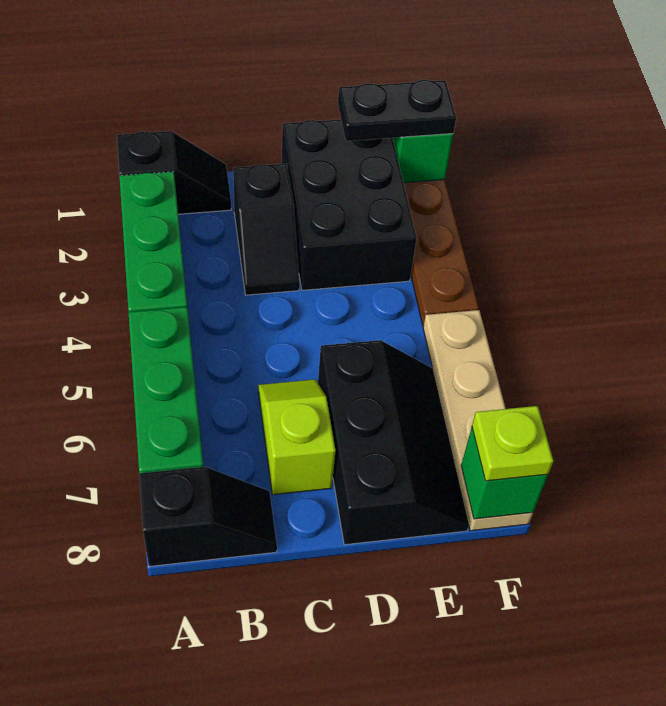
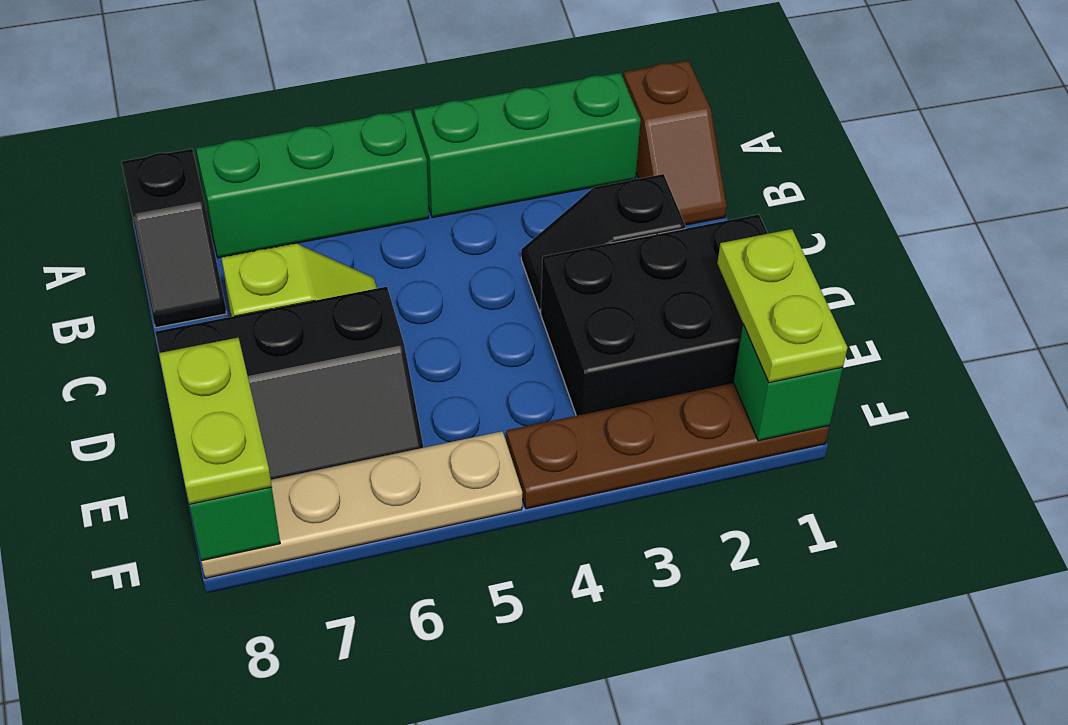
black 1x2 slope [117,131,231,214] -> brown 1x2 slope [623,60,727,225]
black 1x2 plate [338,80,456,141] -> lime 1x2 plate [717,229,847,383]
lime 1x1 plate [472,406,553,481] -> lime 1x2 plate [159,338,272,504]

